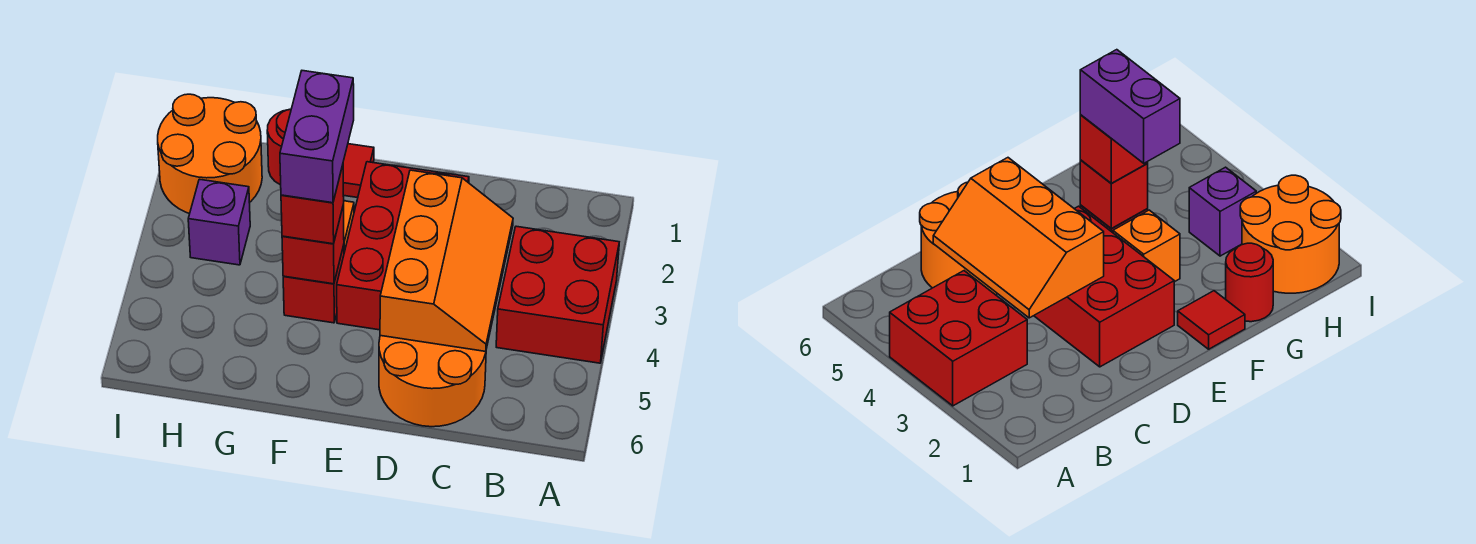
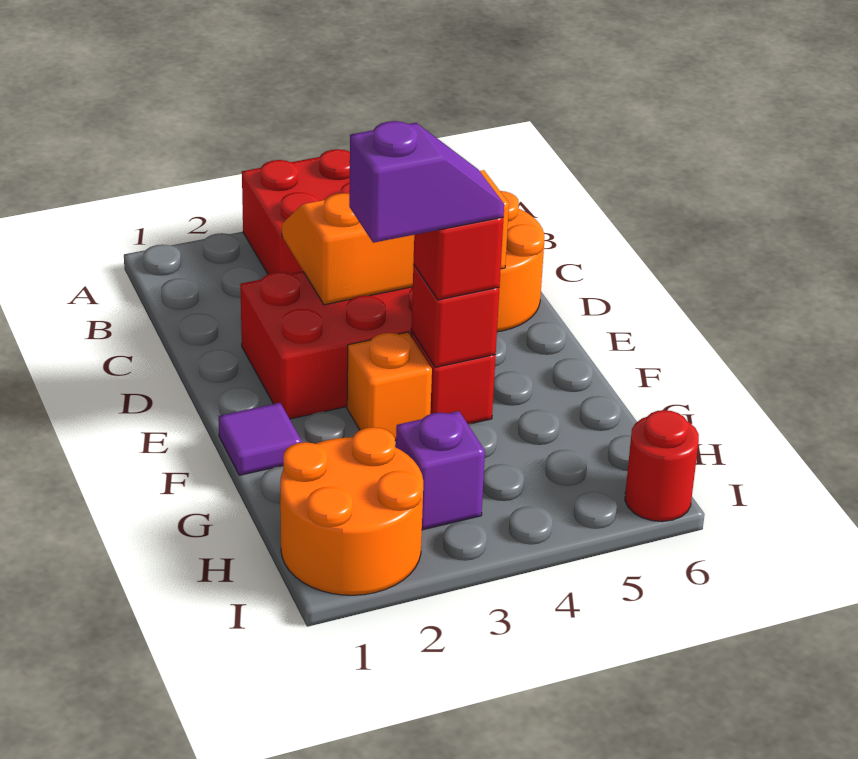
red 1x1 tile [343,144,374,198] -> purple 1x1 tile [219,403,302,475]
purple 1x2 brick [280,71,354,203] -> purple 1x2 slope [349,121,504,243]
red 1x1 round brick [267,109,291,185] -> red 1x1 round brick moved to [625,410,699,522]

